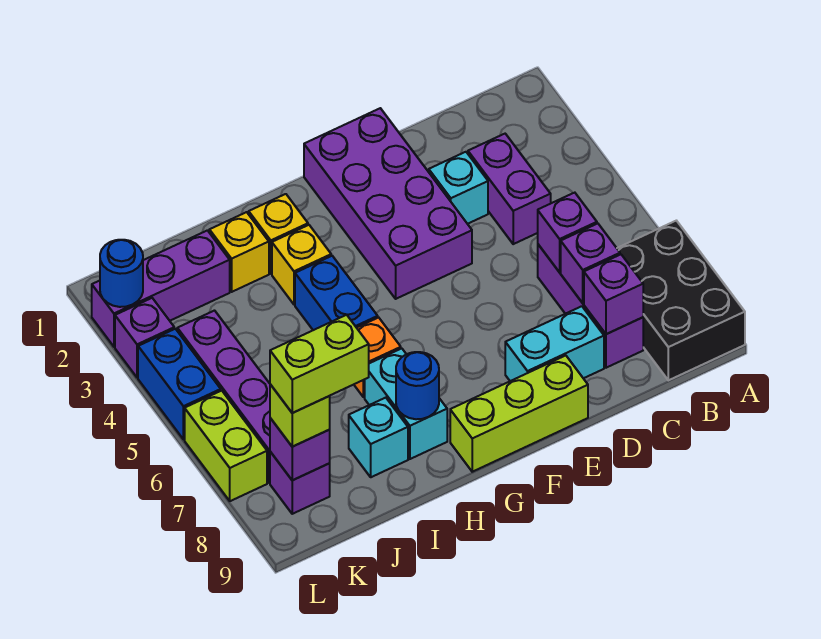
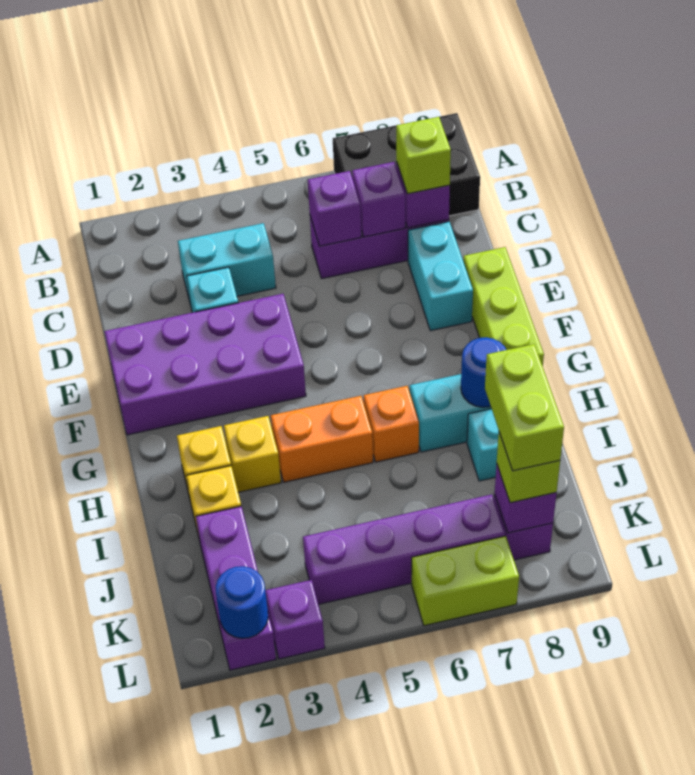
purple 1x2 brick [468,134,551,244] -> cyan 1x2 brick [178,223,276,301]
none -> lime 1x1 brick [396,117,451,194]
blue 1x2 brick [295,256,378,330] -> orange 1x2 brick [271,396,373,482]
blue 1x2 brick [138,329,221,439] -> none

